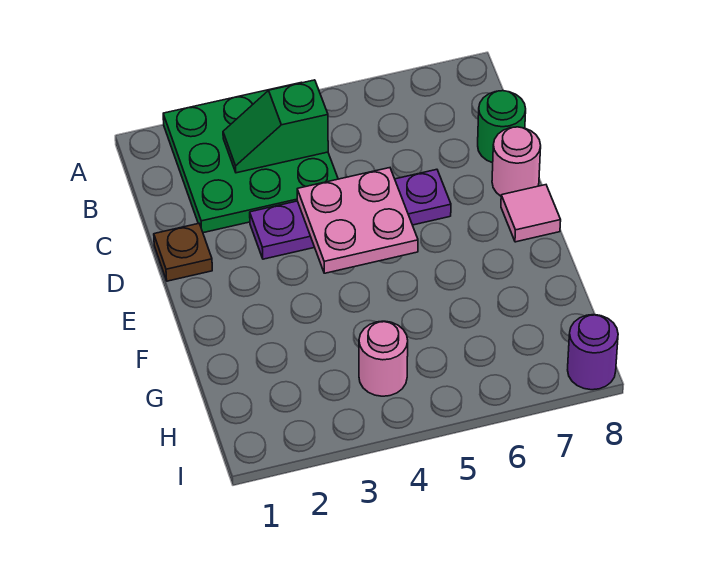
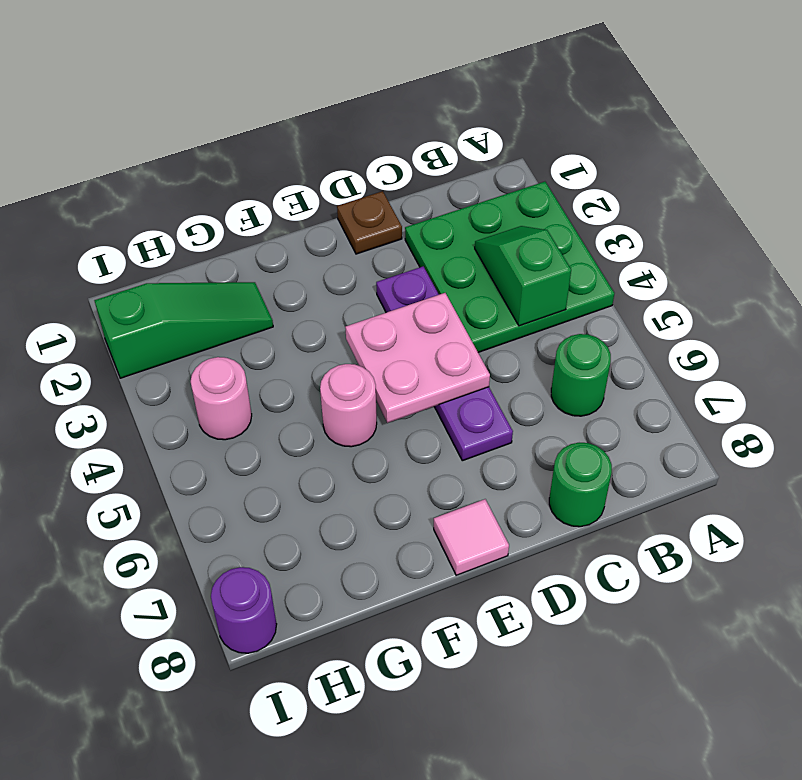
none -> green 1x1 round brick [551,334,611,416]
pink 1x1 round brick [492,127,541,196] -> pink 1x1 round brick moved to [320,364,377,447]
none -> green 1x3 slope [94,282,273,378]

